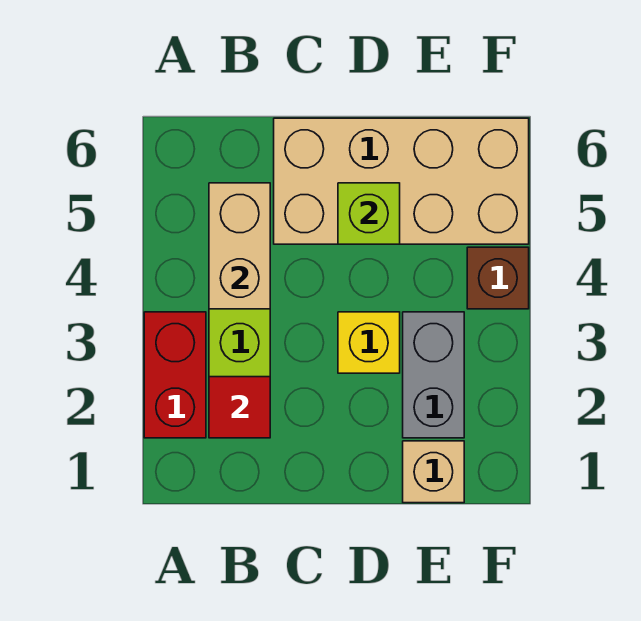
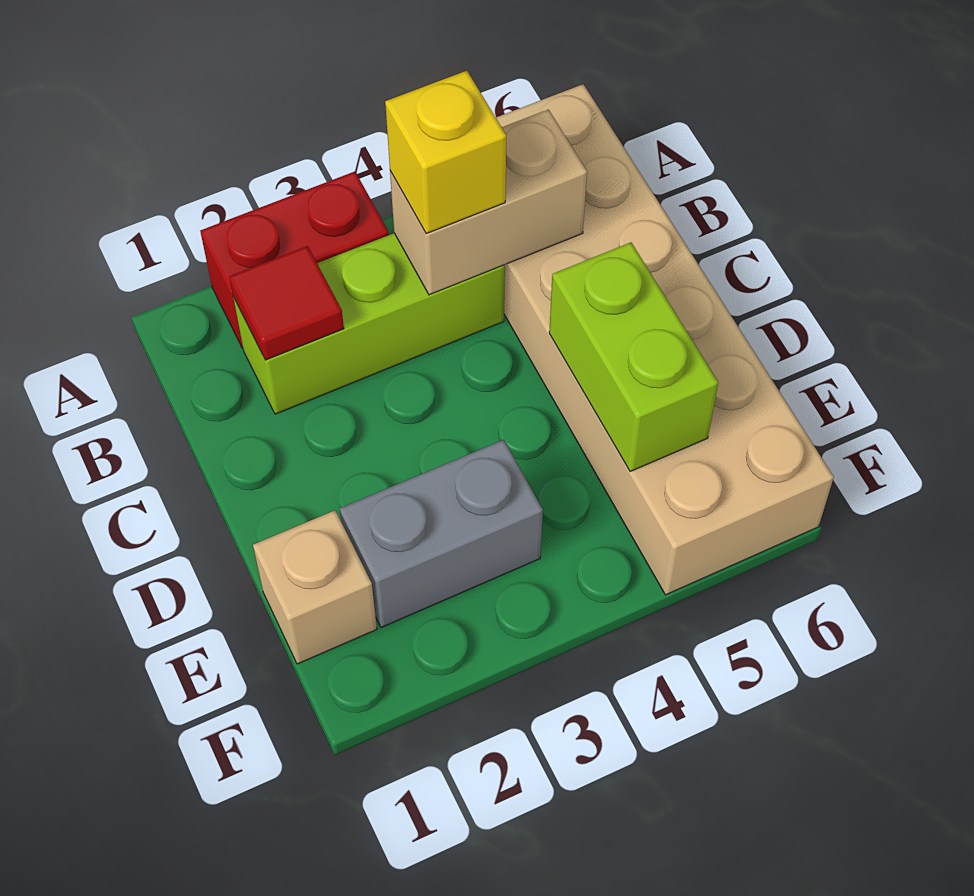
tan 2x4 brick [274,118,529,244] -> tan 2x6 brick [496,84,834,595]
yellow 1x1 brick [338,312,400,373] -> yellow 1x1 brick moved to [385,71,506,234]
lime 1x1 brick [338,183,400,244] -> lime 1x2 brick [549,242,718,472]
brown 1x1 brick [467,247,529,309] -> none

